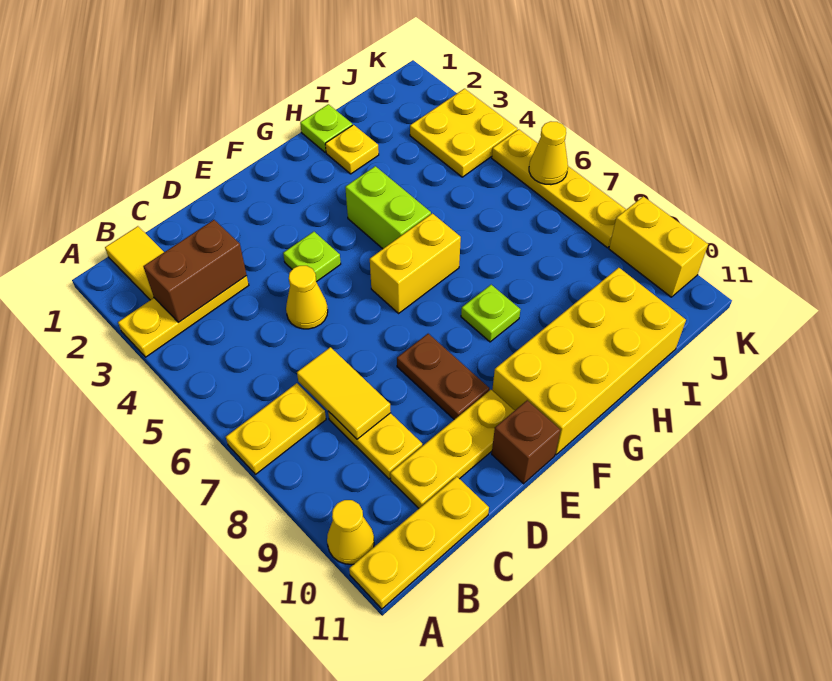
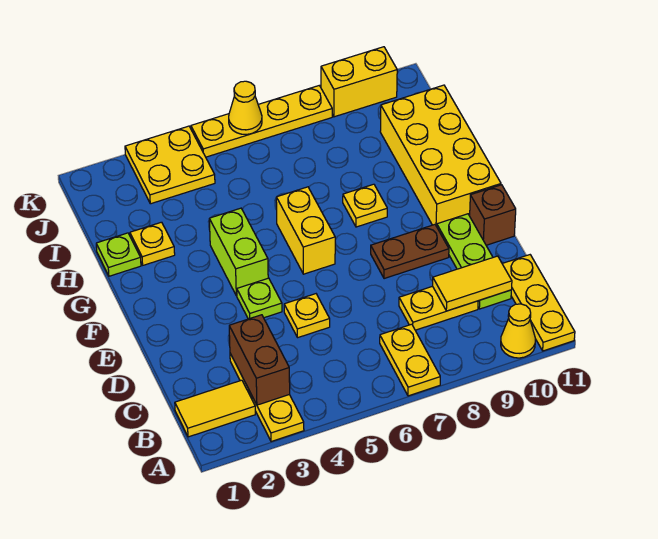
yellow 1x2 tile [297,347,391,439] -> yellow 1x2 tile moved to [433,256,512,311]
yellow 1x3 plate [390,390,515,508] -> lime 1x3 plate [437,214,511,309]
yellow 1x1 cone [286,266,328,329] -> yellow 1x1 plate [284,294,330,338]
lime 1x2 brick [345,166,431,249] -> lime 1x2 brick turned to [209,208,268,296]
lime 1x1 plate [461,285,520,342] -> yellow 1x1 plate [343,184,387,227]

